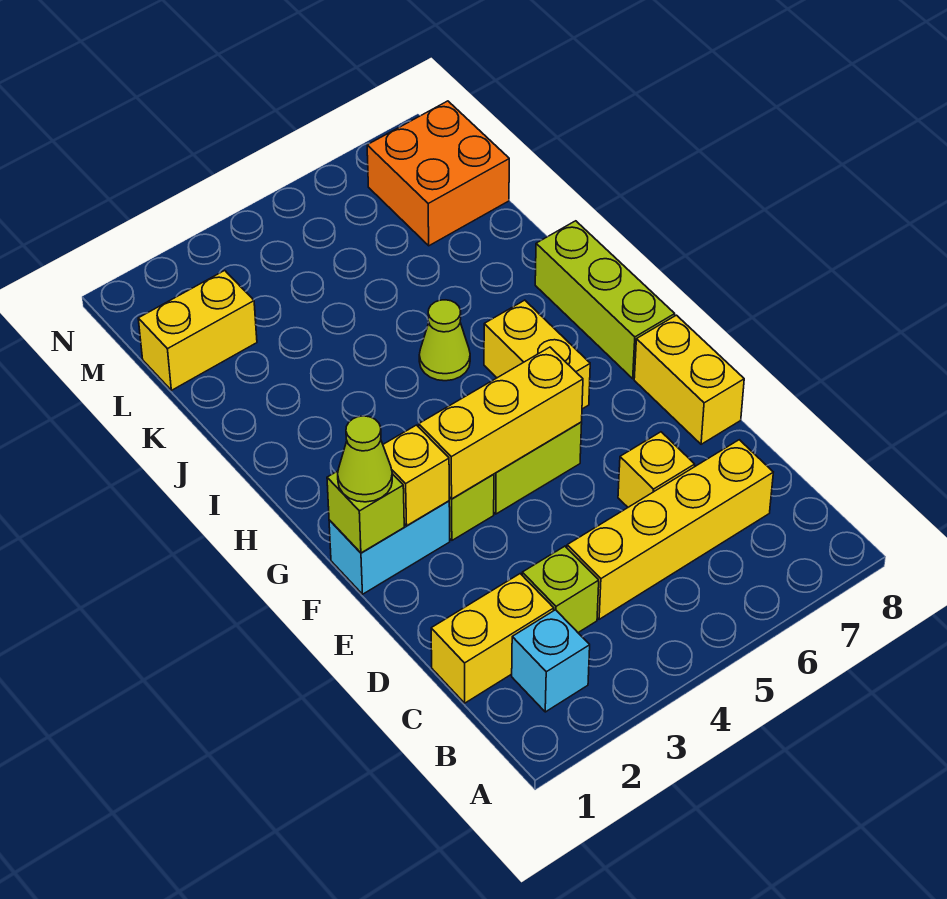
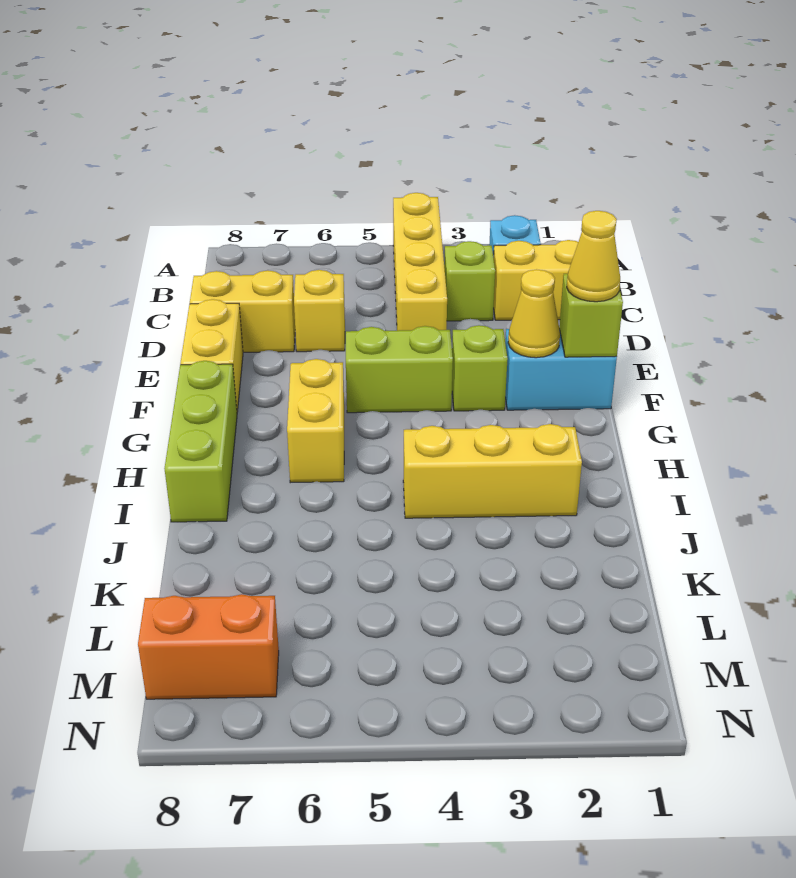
yellow 1x4 brick [567,440,773,619] -> yellow 1x4 brick turned to [393,193,447,331]
lime 1x1 cone [338,416,392,502] -> yellow 1x1 cone [567,211,620,302]
yellow 1x1 brick [383,425,449,526] -> yellow 1x1 cone [508,269,560,358]
yellow 1x3 brick [419,347,583,499] -> yellow 1x3 brick moved to [403,424,582,518]
lime 1x1 cone [419,300,470,381] -> none
yellow 1x2 brick [138,270,257,390] -> yellow 1x2 brick moved to [190,270,295,352]
orange 2x2 brick [367,101,509,246] -> orange 1x2 brick [138,594,279,699]

